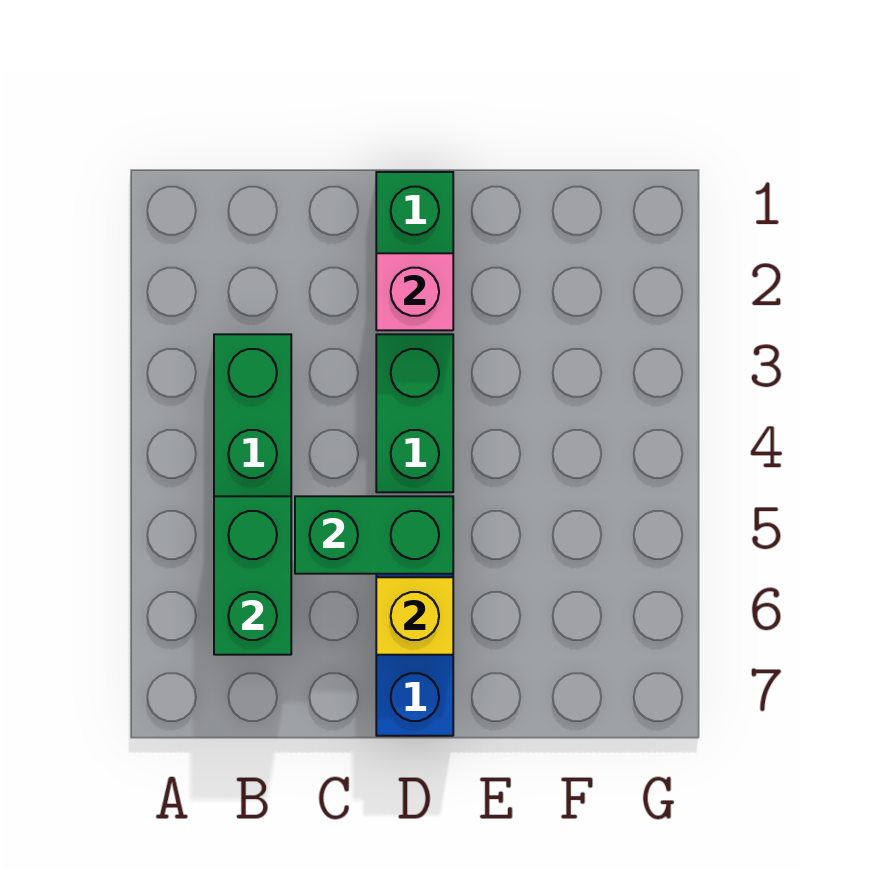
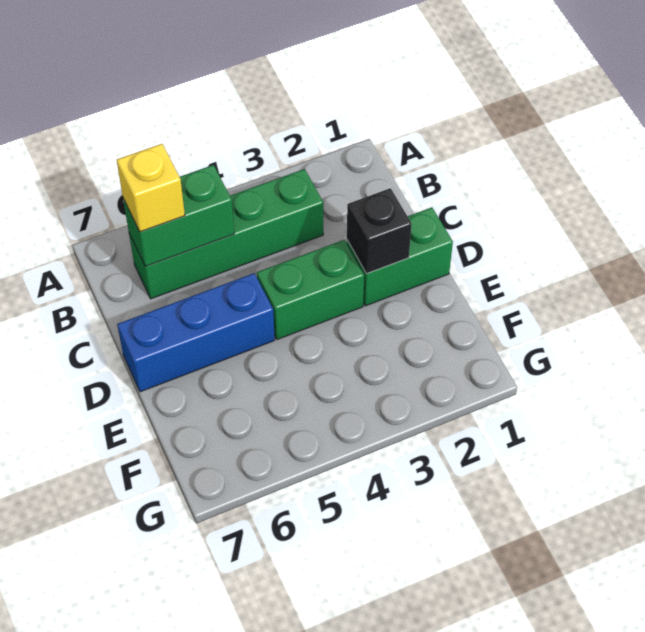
green 1x2 brick [295,496,453,574] -> none
pink 1x1 brick [376,253,453,330] -> black 1x1 brick [347,188,411,274]
yellow 1x1 brick [376,577,453,655] -> yellow 1x1 brick moved to [117,144,185,232]

